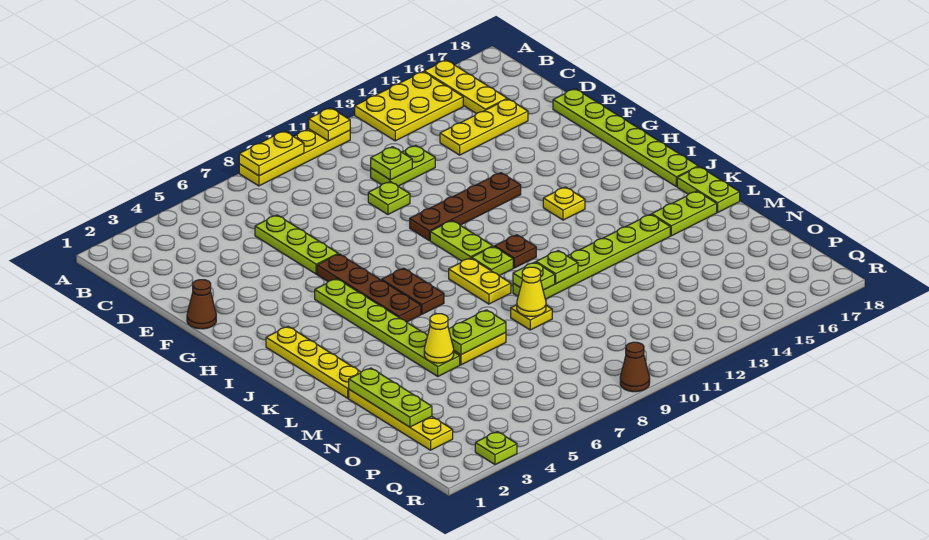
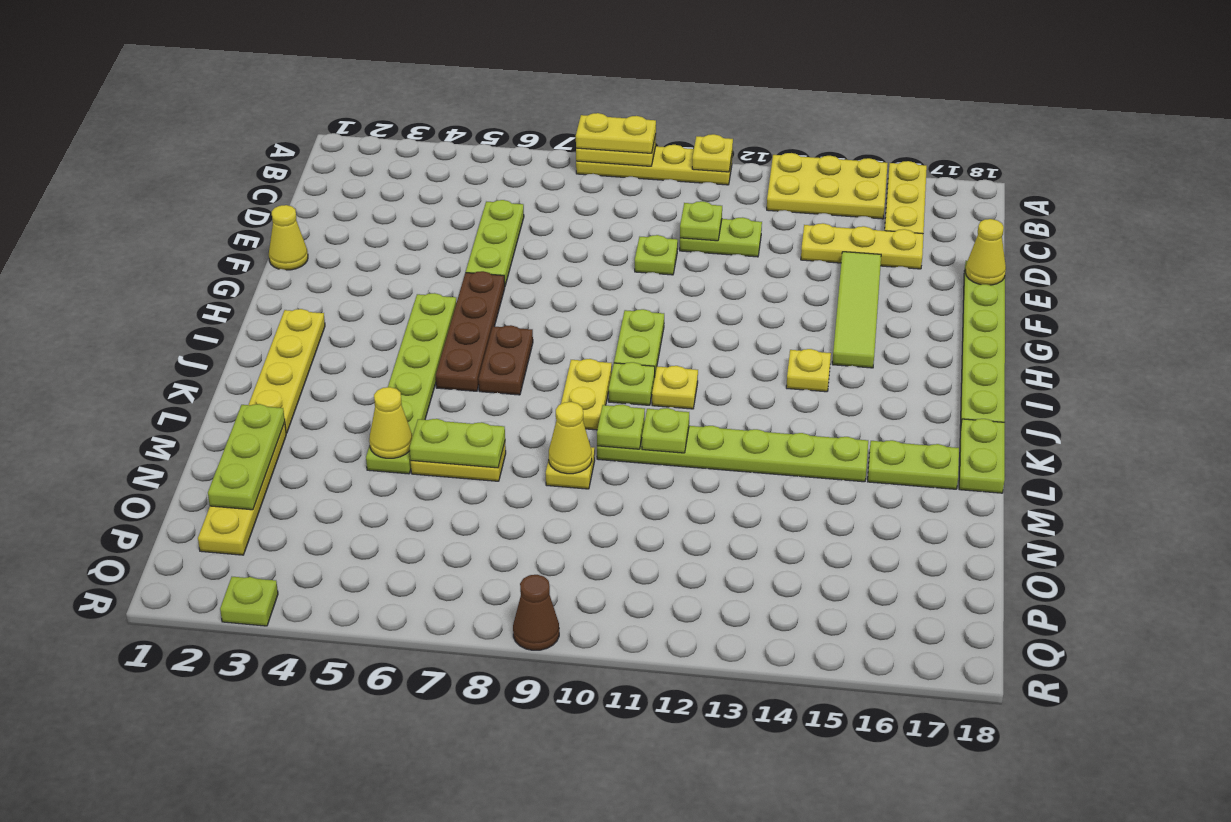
none -> yellow 1x2 plate [576,113,656,153]
none -> lime 1x4 tile [832,252,881,368]
none -> yellow 1x1 cone [965,219,1006,285]
brown 1x1 cone [187,280,216,329] -> yellow 1x1 cone [269,205,308,270]
brown 1x4 plate [410,173,521,240] -> none
brown 1x1 plate [495,235,536,268] -> yellow 1x1 plate [652,366,698,409]

